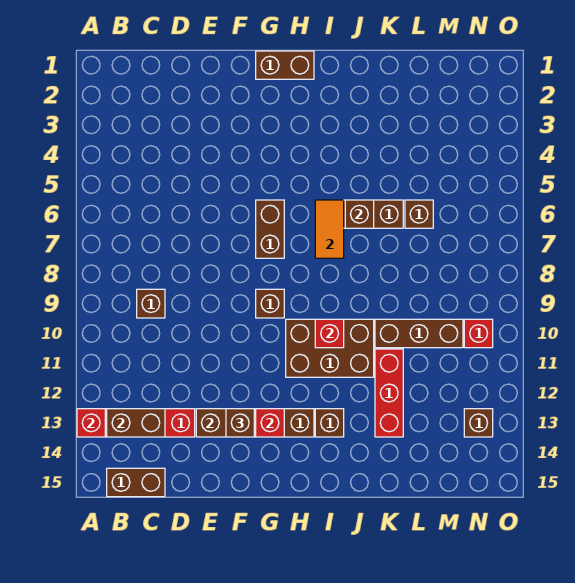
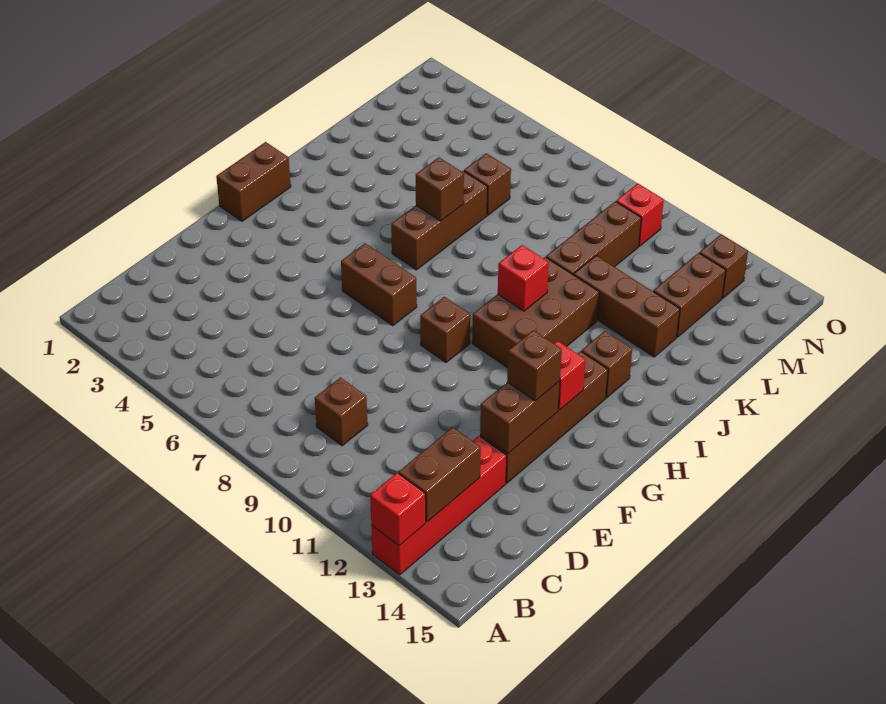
brown 1x2 brick [107,468,165,497] -> brown 1x2 brick moved to [653,253,726,337]
orange 1x2 tile [315,200,344,258] -> none
red 1x3 brick [375,349,403,437] -> brown 1x3 brick [574,256,680,357]

